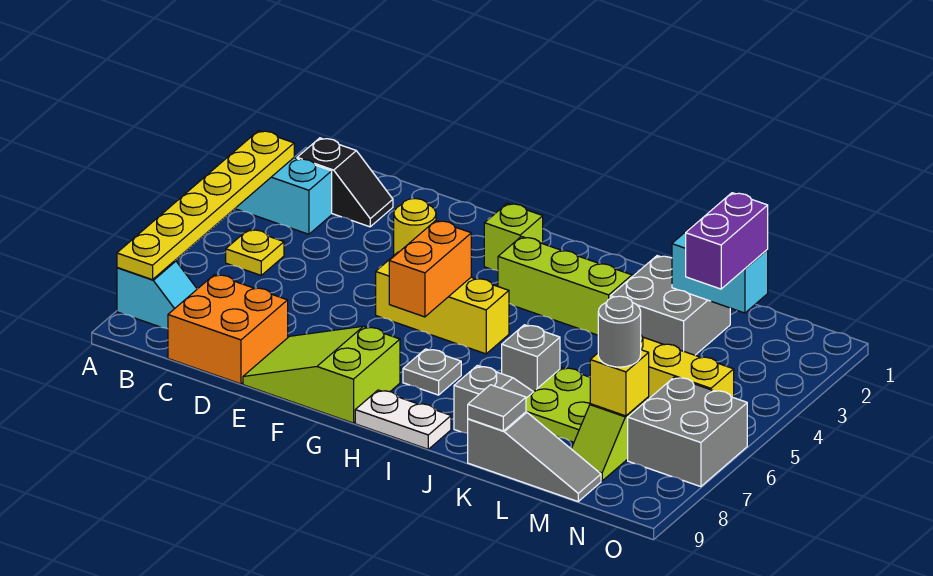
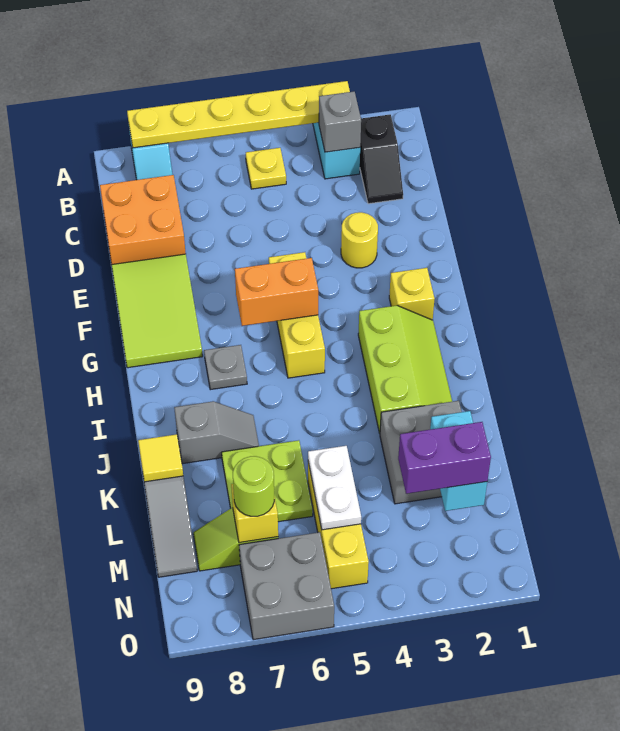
lime 2x3 slope [243,326,400,423] -> lime 2x3 tile [112,254,203,368]
lime 1x1 brick [484,203,543,271] -> yellow 1x1 brick [389,268,435,320]
white 1x2 plate [355,390,451,449] -> white 1x2 plate moved to [308,446,361,530]
grey 1x1 brick [502,325,560,392] -> grey 1x1 brick moved to [319,92,361,152]
grey 1x1 tile [468,385,526,431] -> yellow 1x1 tile [138,434,183,482]
grey 1x1 round brick [598,296,641,367] -> lime 1x1 round brick [233,456,274,516]

